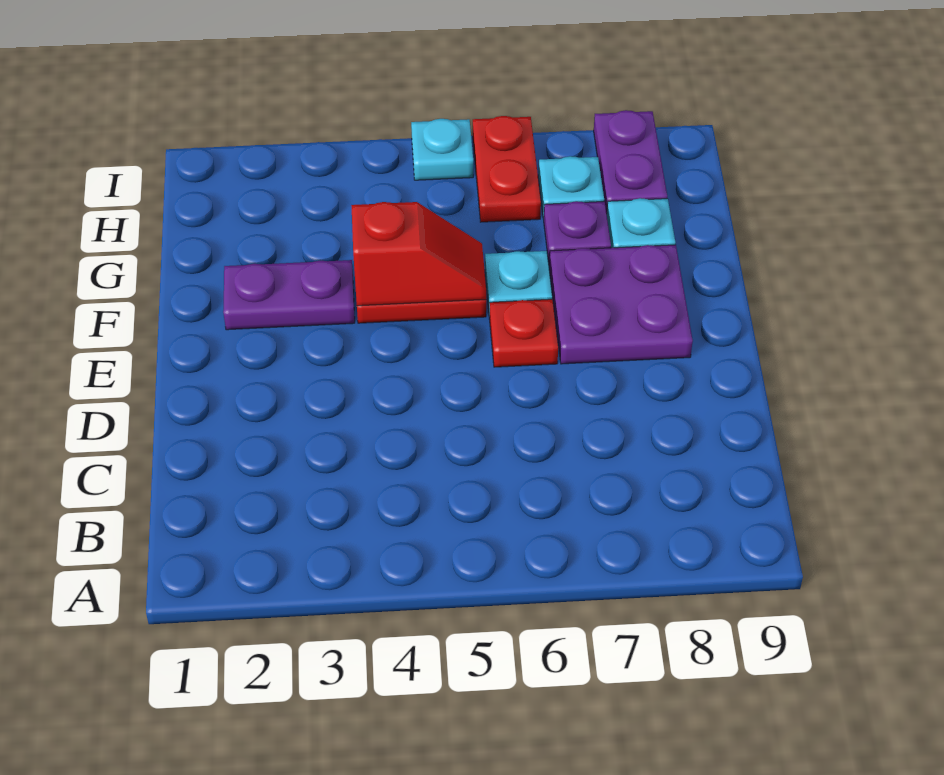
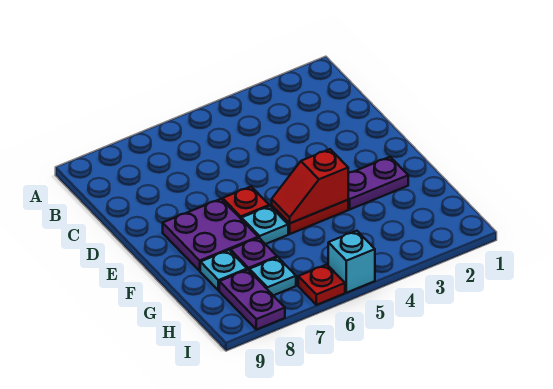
red 1x2 plate [473,116,541,222] -> red 1x1 plate [298,265,345,305]
cyan 1x1 plate [411,119,473,180] -> cyan 1x1 brick [328,231,375,293]

